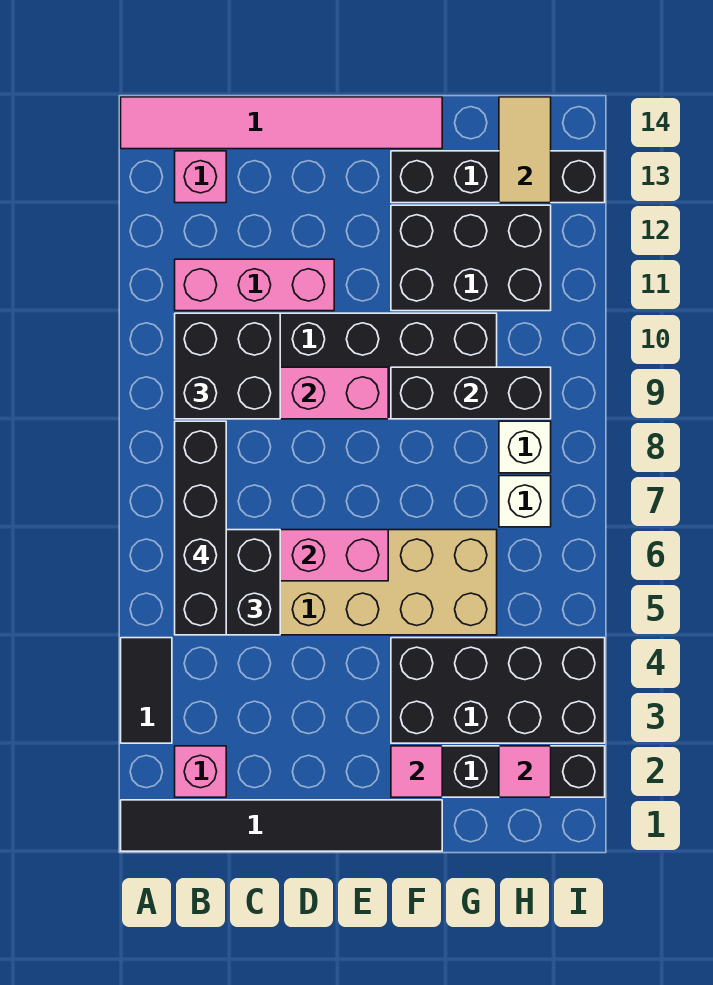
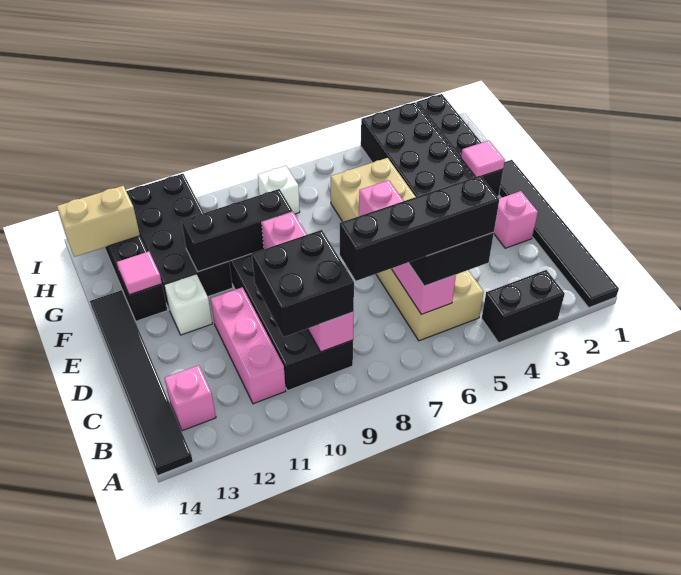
black 1x2 tile [121,638,172,743] -> black 1x2 brick [482,270,565,343]
pink 1x6 tile [121,97,442,149] -> black 1x6 tile [90,290,193,476]
pink 1x1 brick [175,746,226,797] -> pink 1x1 brick moved to [494,191,538,248]
black 1x3 brick [391,367,551,419] -> black 1x3 brick turned to [181,189,293,272]
black 2x3 brick [391,205,551,311] -> black 2x4 brick [126,174,233,309]
pink 1x1 tile [499,746,551,797] -> pink 1x1 tile moved to [117,252,162,295]
white 1x1 brick [499,476,551,527] -> white 1x1 brick moved to [164,274,212,335]
tan 1x2 tile [499,97,551,203] -> tan 1x2 brick [57,186,140,257]

